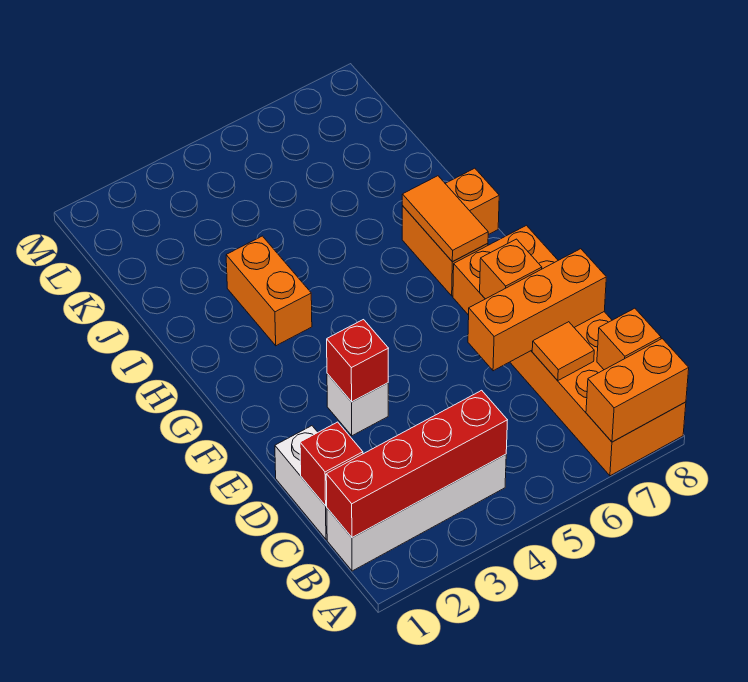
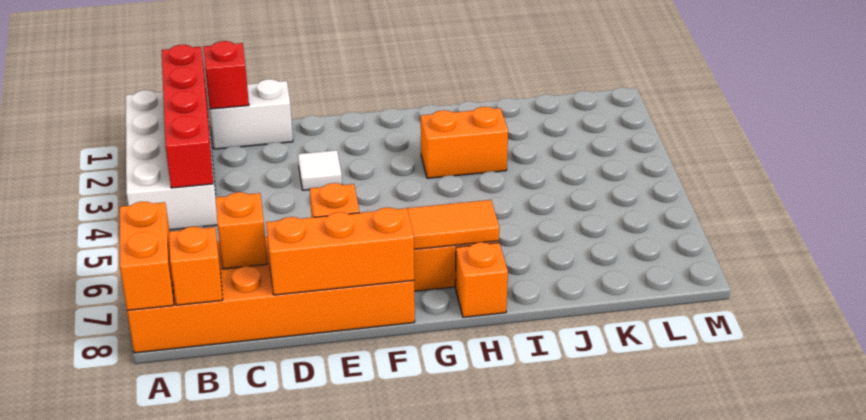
white 1x4 brick [327,455,506,571] -> white 2x4 brick [126,90,218,230]
orange 1x1 tile [532,322,594,380] -> orange 1x1 brick [215,192,267,269]
orange 1x3 brick [468,249,606,371] -> orange 1x3 brick turned to [266,208,414,295]
white 1x1 brick [327,374,388,436] -> white 1x1 tile [298,150,342,190]
red 1x1 brick [327,320,389,402] -> none

